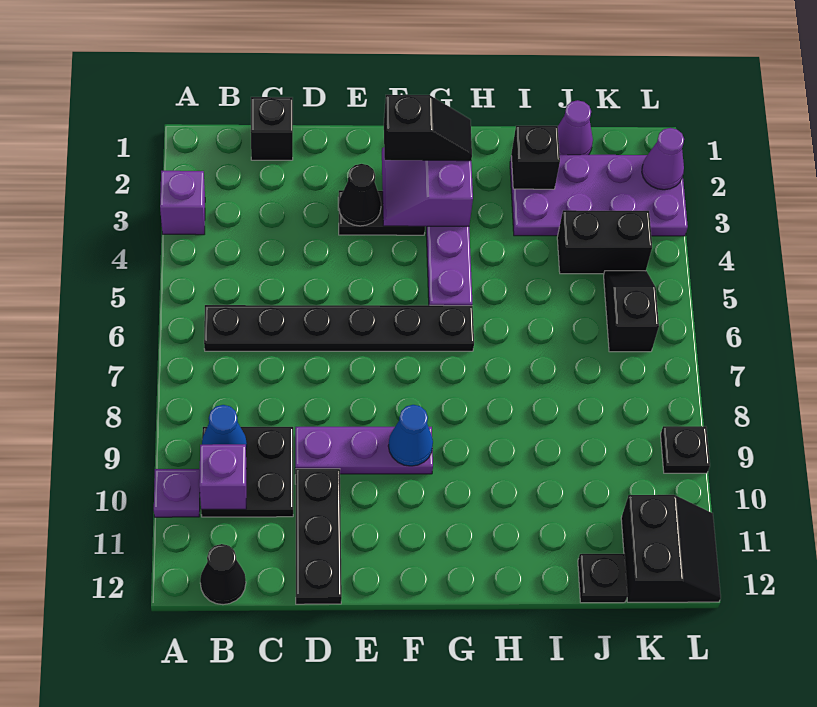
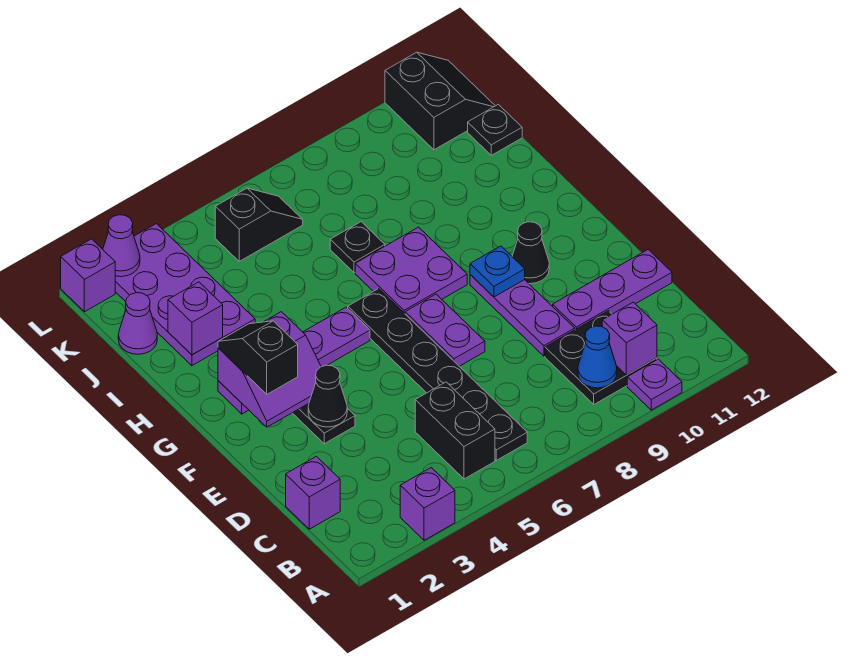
black 1x1 cone [200,544,246,605] -> black 1x1 cone moved to [512,222,549,284]
black 1x1 brick [251,97,293,160] -> purple 1x1 brick [286,456,340,529]
black 1x3 plate [295,469,342,604] -> purple 1x3 plate [553,249,672,330]
none -> purple 1x2 plate [405,294,485,366]
blue 1x1 cone [388,405,433,466] -> blue 1x1 plate [470,246,525,297]
none -> purple 2x2 plate [355,227,467,313]
black 1x1 brick [511,126,560,189] -> purple 1x1 brick [168,282,223,355]
black 1x2 brick [557,210,652,274] -> black 1x2 brick moved to [415,382,495,479]
black 1x2 slope [604,271,659,352] -> black 1x2 slope turned to [215,188,303,261]
black 2x2 slope [621,495,721,602] -> black 2x2 slope turned to [385,52,495,150]
none -> purple 1x1 brick [61,239,115,312]
black 1x1 plate [661,426,710,473] -> black 1x1 plate moved to [330,222,385,273]

